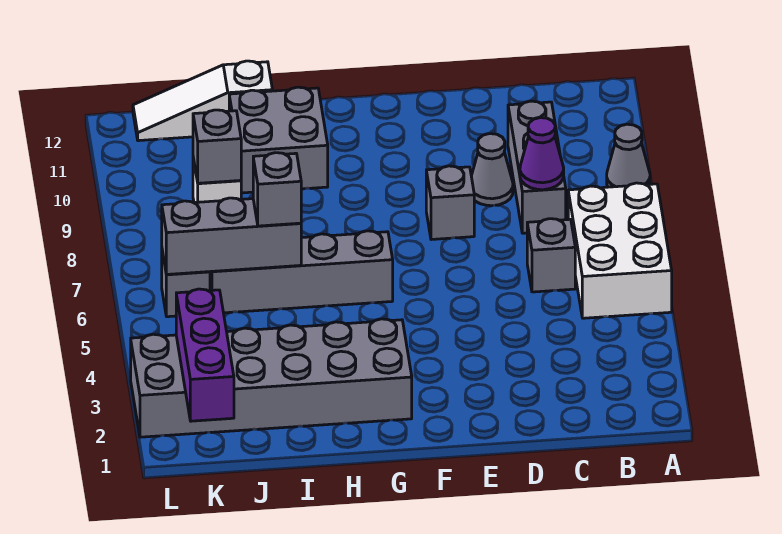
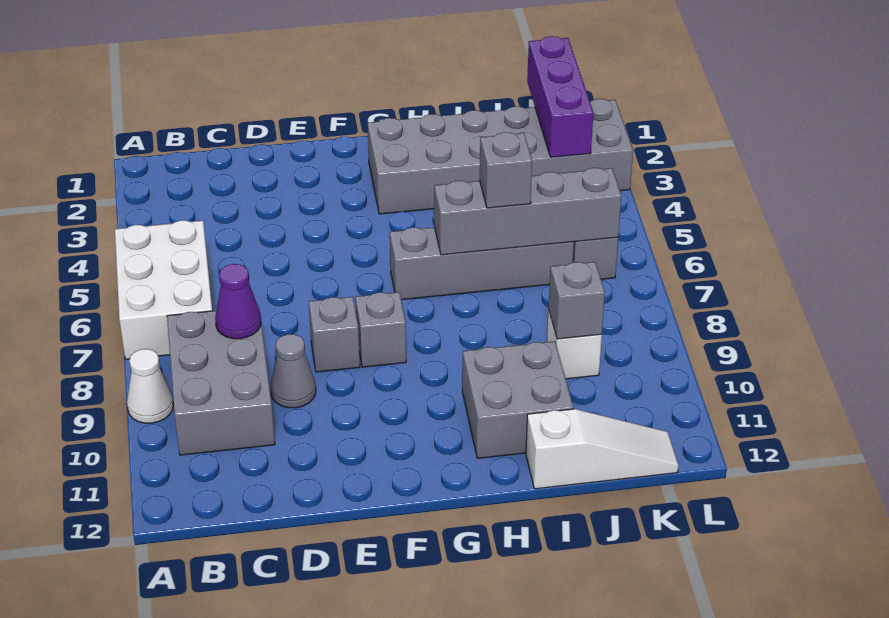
grey 1x1 cone [607,124,650,187] -> white 1x1 cone [127,349,173,423]
grey 1x1 brick [527,219,575,292] -> grey 1x1 brick moved to [355,292,406,367]
grey 1x3 brick [508,101,566,233] -> grey 2x3 brick [167,306,275,455]
grey 1x3 brick [162,198,301,274] -> grey 1x4 brick [434,168,622,255]

